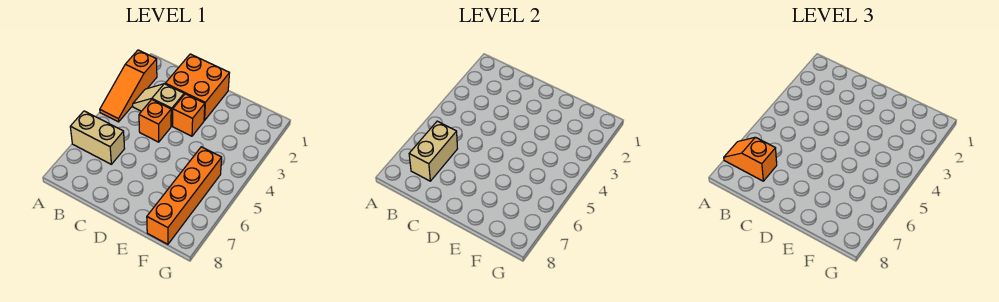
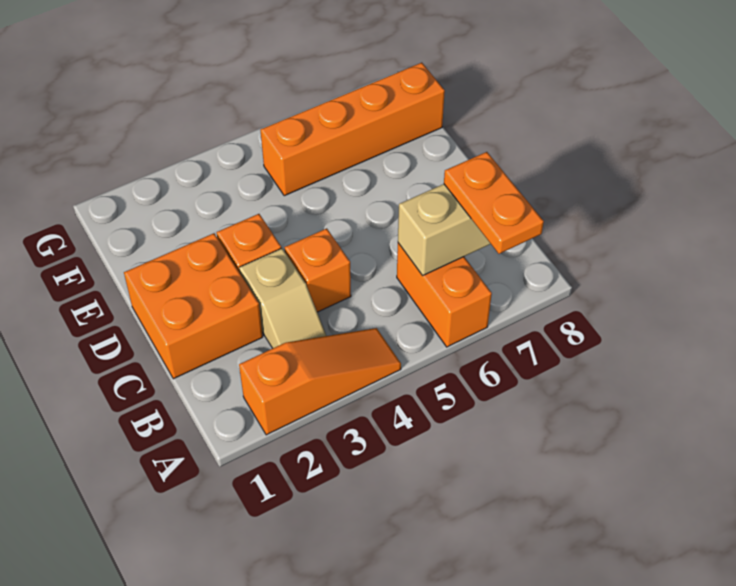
tan 1x2 brick [70,111,125,164] -> orange 1x2 brick [397,243,492,347]
orange 1x2 slope [724,137,777,181] -> orange 1x2 plate [444,152,544,254]

